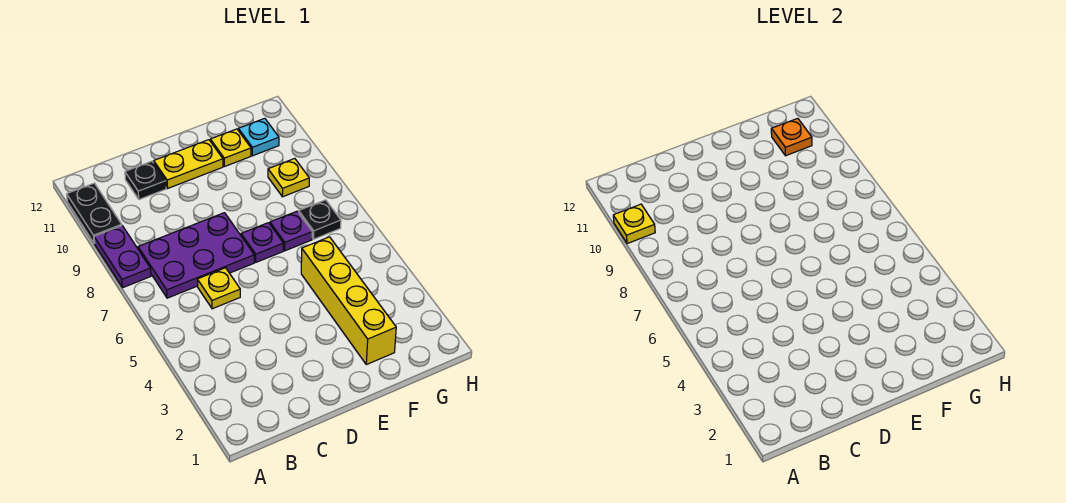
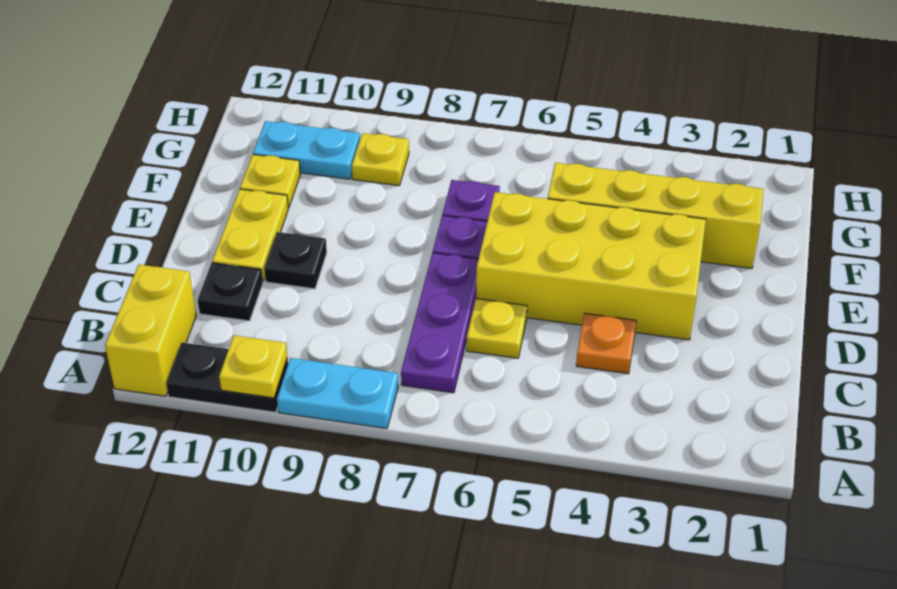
purple 1x2 plate [94,226,151,288] -> cyan 1x2 plate [277,358,398,428]
none -> yellow 1x2 brick [105,265,196,396]
purple 2x3 plate [138,213,254,298] -> purple 1x3 plate [401,253,478,393]
none -> yellow 2x4 brick [476,192,706,340]
black 1x1 plate [299,200,341,239] -> black 1x1 plate moved to [264,232,327,289]
cyan 1x1 plate [238,118,279,156] -> cyan 1x2 plate [253,121,360,179]
orange 1x1 plate [771,118,812,156] -> orange 1x1 plate moved to [576,313,636,374]

